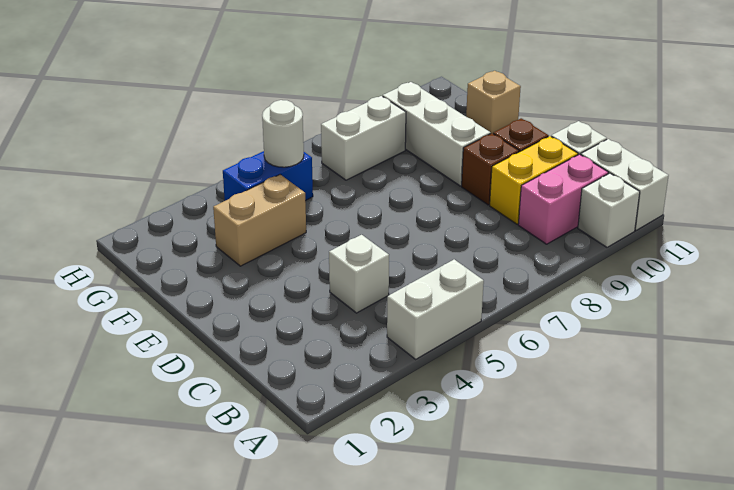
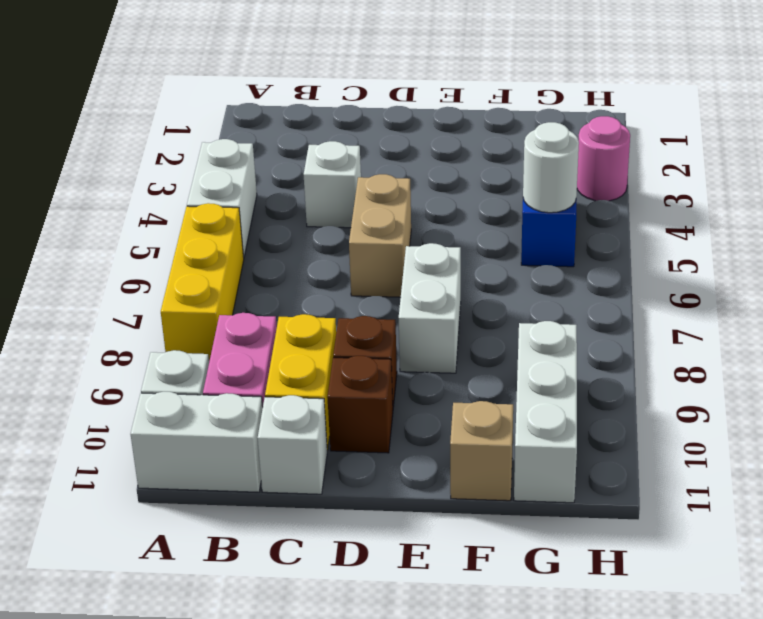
none -> yellow 1x3 brick [161,203,244,361]
white 1x3 brick [383,82,491,186] -> white 1x3 brick turned to [514,321,577,503]
tan 1x2 brick [213,174,306,266] -> tan 1x2 brick moved to [349,174,411,297]
white 1x2 brick [321,96,406,180] -> white 1x2 brick moved to [399,243,461,373]
none -> pink 1x1 round brick [577,116,630,201]

